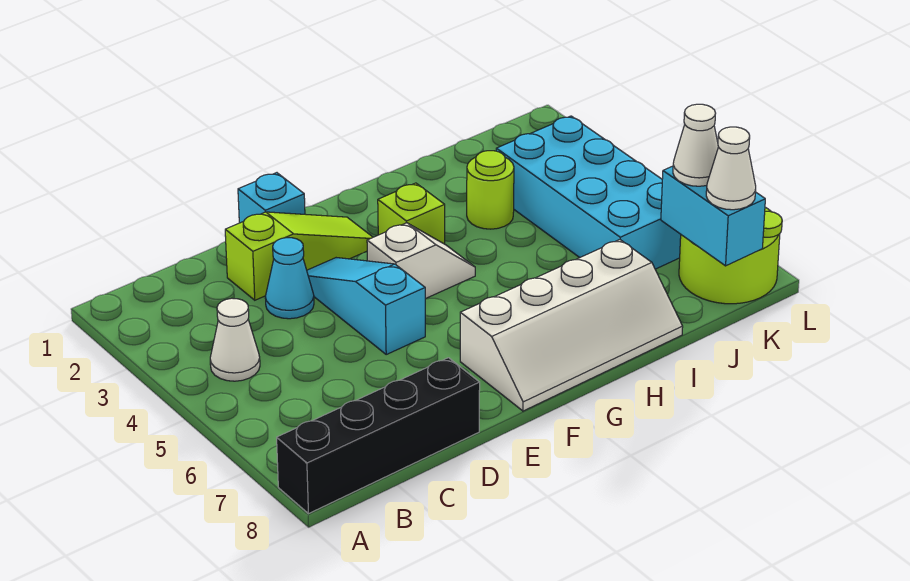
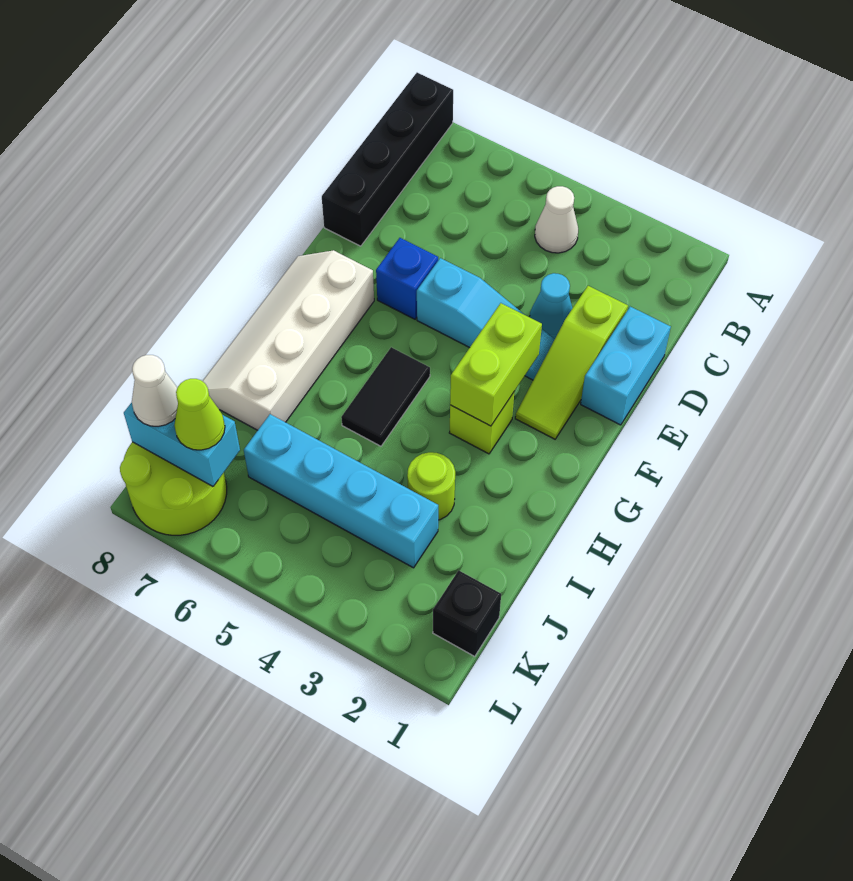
cyan 1x1 brick [238,173,305,223] -> cyan 1x2 brick [581,307,671,425]
none -> blue 1x1 brick [376,238,438,319]
none -> lime 1x2 brick [450,303,542,426]
white 1x2 slope [367,223,475,299] -> none
none -> black 1x2 tile [341,347,430,446]
cyan 2x4 brick [496,116,681,269] -> cyan 1x4 brick [244,414,438,568]
none -> black 1x1 brick [433,570,501,656]
white 1x1 cone [673,104,718,186] -> lime 1x1 cone [174,379,225,450]

